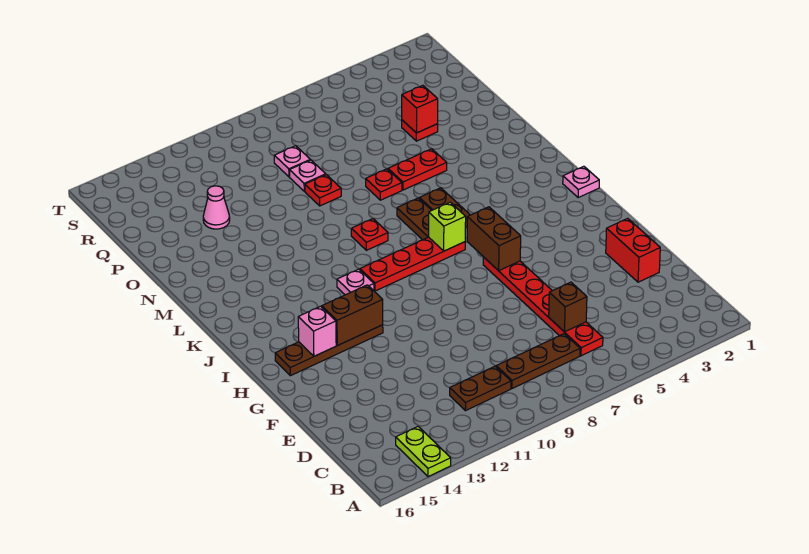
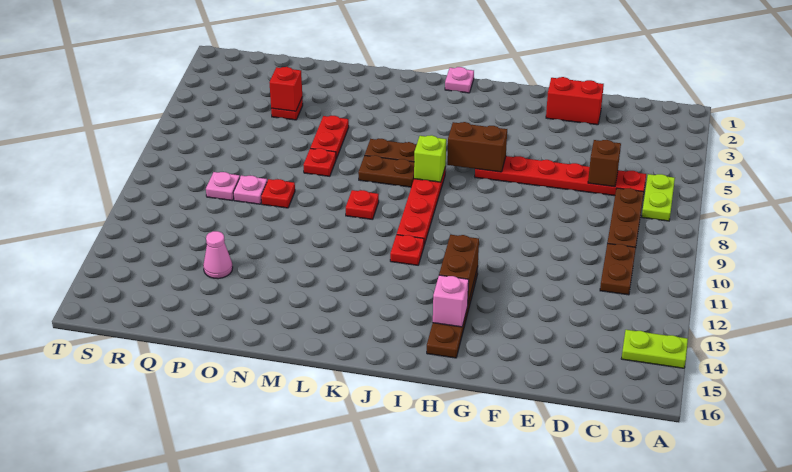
none -> lime 1x2 plate [642,174,675,221]
pink 1x1 plate [337,269,374,295] -> red 1x1 plate [390,235,424,265]

